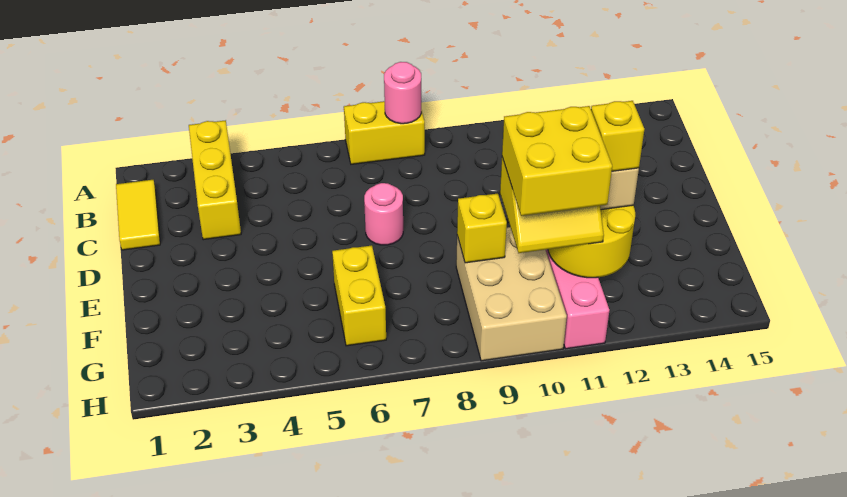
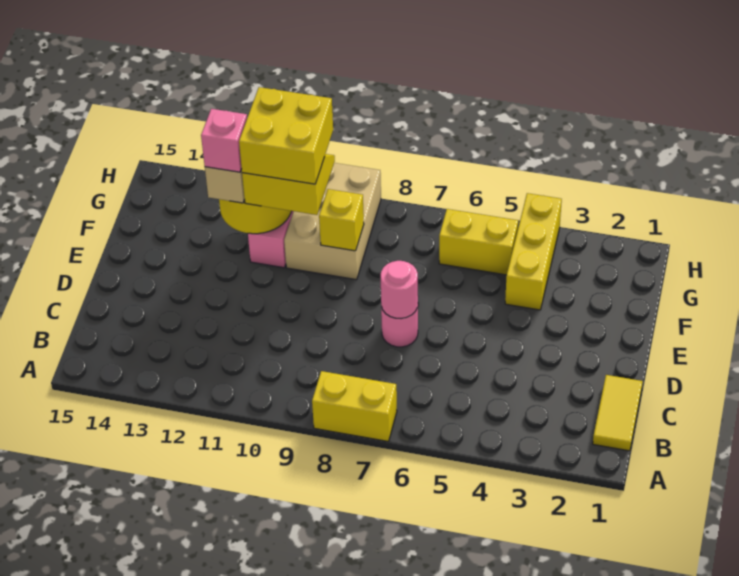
yellow 1x3 brick [189,120,241,240] -> yellow 1x3 brick moved to [505,193,562,310]
pink 1x1 round brick [384,62,421,124] -> pink 1x1 round brick moved to [381,261,418,319]
yellow 1x2 brick [332,245,386,346] -> yellow 1x2 brick turned to [439,209,518,275]
yellow 1x1 brick [591,101,644,171] -> pink 1x1 brick [201,109,247,172]

